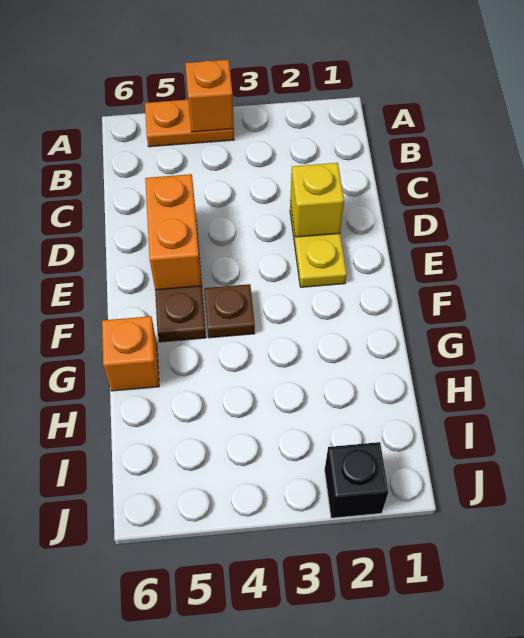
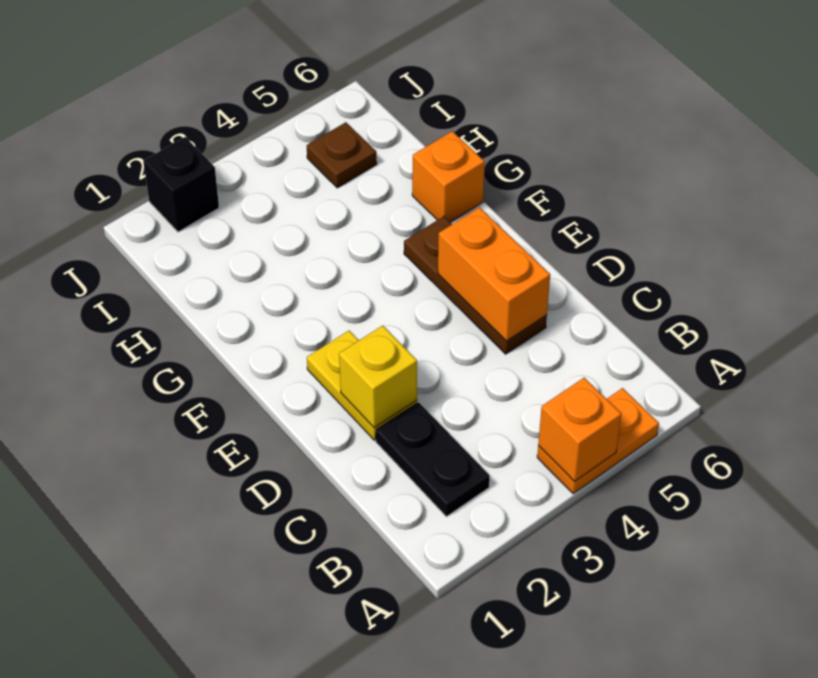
none -> black 1x2 plate [376,402,490,517]
brown 1x1 plate [204,284,255,338] -> brown 1x1 plate moved to [307,122,377,188]

